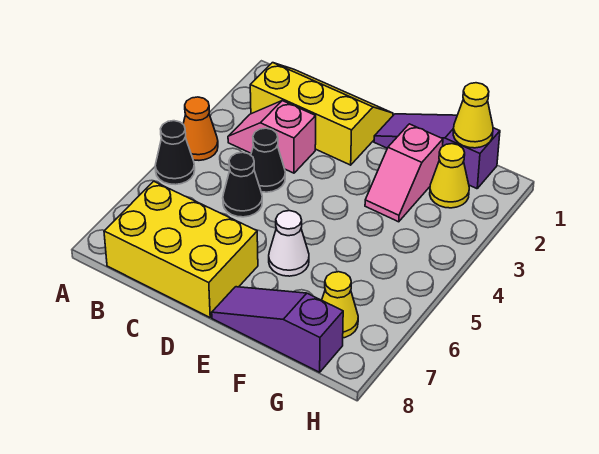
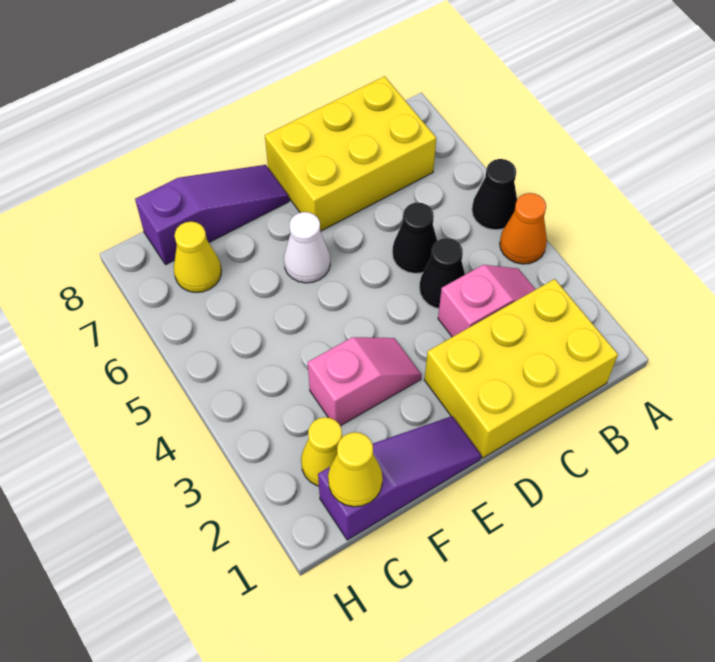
yellow 2x3 slope [250,63,393,165] -> yellow 2x3 brick [425,279,618,458]
pink 1x2 slope [365,124,443,222] -> pink 1x2 slope turned to [308,337,421,426]

